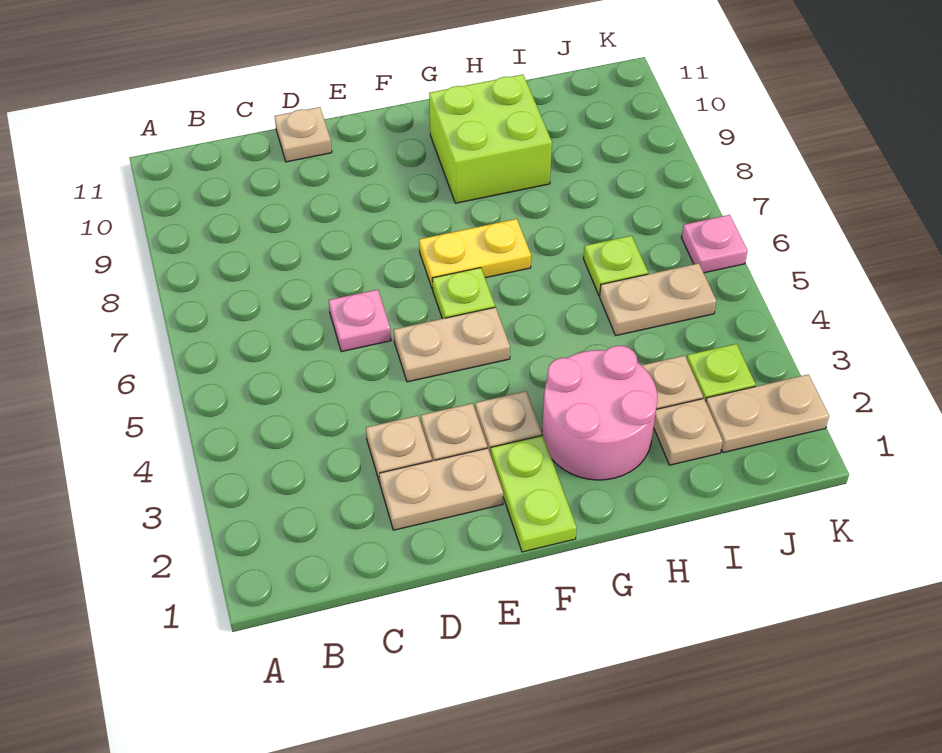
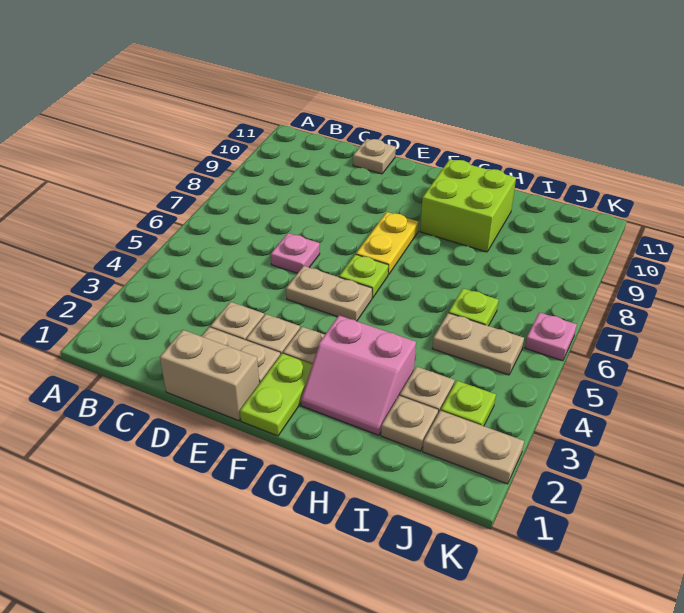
none -> tan 1x2 brick [160,330,259,421]
yellow 1x2 plate [419,219,531,289] -> yellow 1x2 plate turned to [356,212,418,275]
pink 2x2 round brick [542,346,657,480] -> pink 2x2 slope [301,316,416,435]

